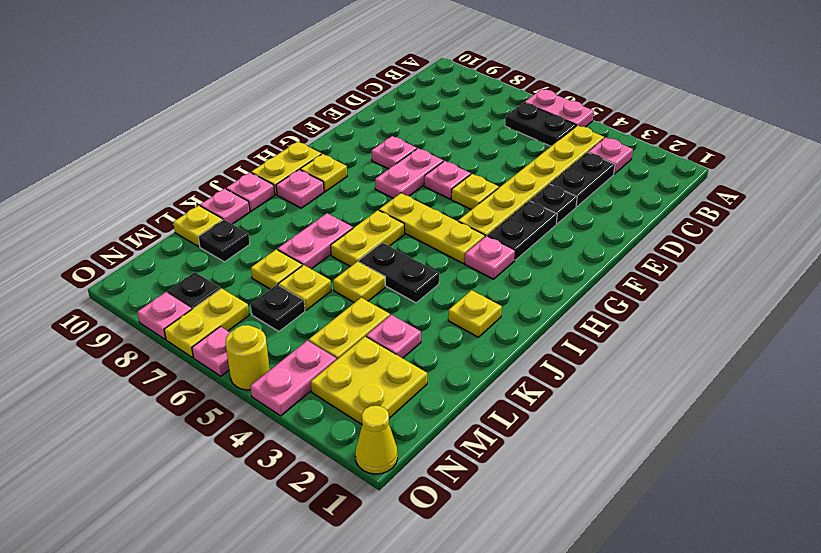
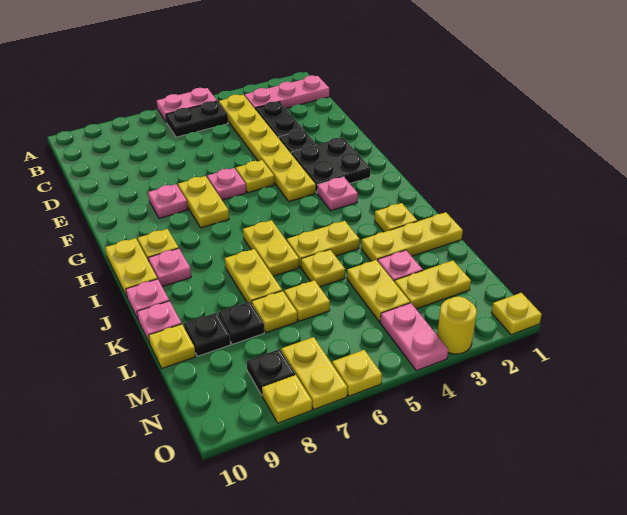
pink 1x1 plate [588,137,633,174] -> pink 1x3 plate [245,75,329,110]
black 1x2 plate [488,201,557,260] -> black 2x2 plate [291,138,370,193]
pink 1x2 plate [375,148,443,199] -> yellow 1x2 plate [178,176,229,228]
yellow 1x3 plate [379,193,485,263] -> yellow 1x3 plate moved to [361,212,463,261]
black 1x2 plate [359,243,439,303] -> yellow 1x2 plate [287,221,359,267]
pink 1x2 plate [277,213,353,269] -> yellow 1x2 plate [225,249,282,304]
yellow 2x2 plate [311,337,427,424] -> yellow 1x2 plate [395,261,471,309]
black 1x1 plate [251,285,305,331] -> black 1x1 plate moved to [218,302,264,344]
yellow 1x1 cone [355,406,398,474] -> yellow 1x1 plate [491,293,542,335]
yellow 1x1 round brick [226,325,270,390] -> yellow 1x1 round brick moved to [437,296,477,354]
pink 1x1 plate [192,327,230,376] -> yellow 1x1 plate [332,350,382,396]
pink 1x1 plate [137,292,192,339] -> yellow 1x1 plate [262,375,312,423]

